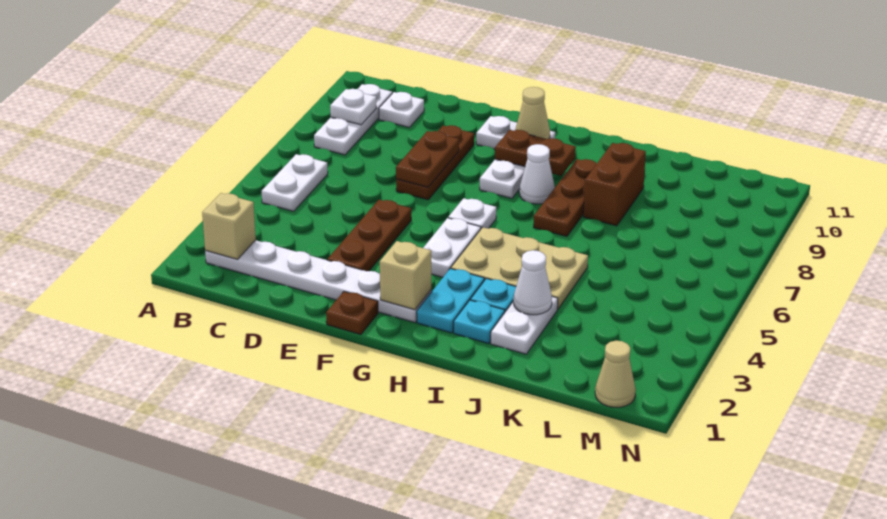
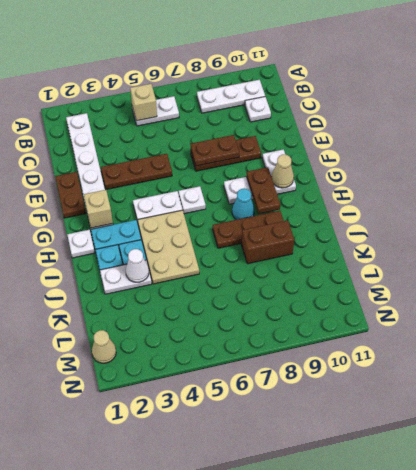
tan 1x1 brick [202,193,256,259] -> tan 1x1 brick moved to [130,84,157,121]
white 1x1 plate [330,89,376,125] -> white 1x1 plate moved to [67,230,95,258]
brown 1x1 plate [326,292,378,335] -> brown 1x2 plate [55,172,86,218]
white 1x1 cone [519,144,555,204] -> cyan 1x1 cone [232,189,254,220]

